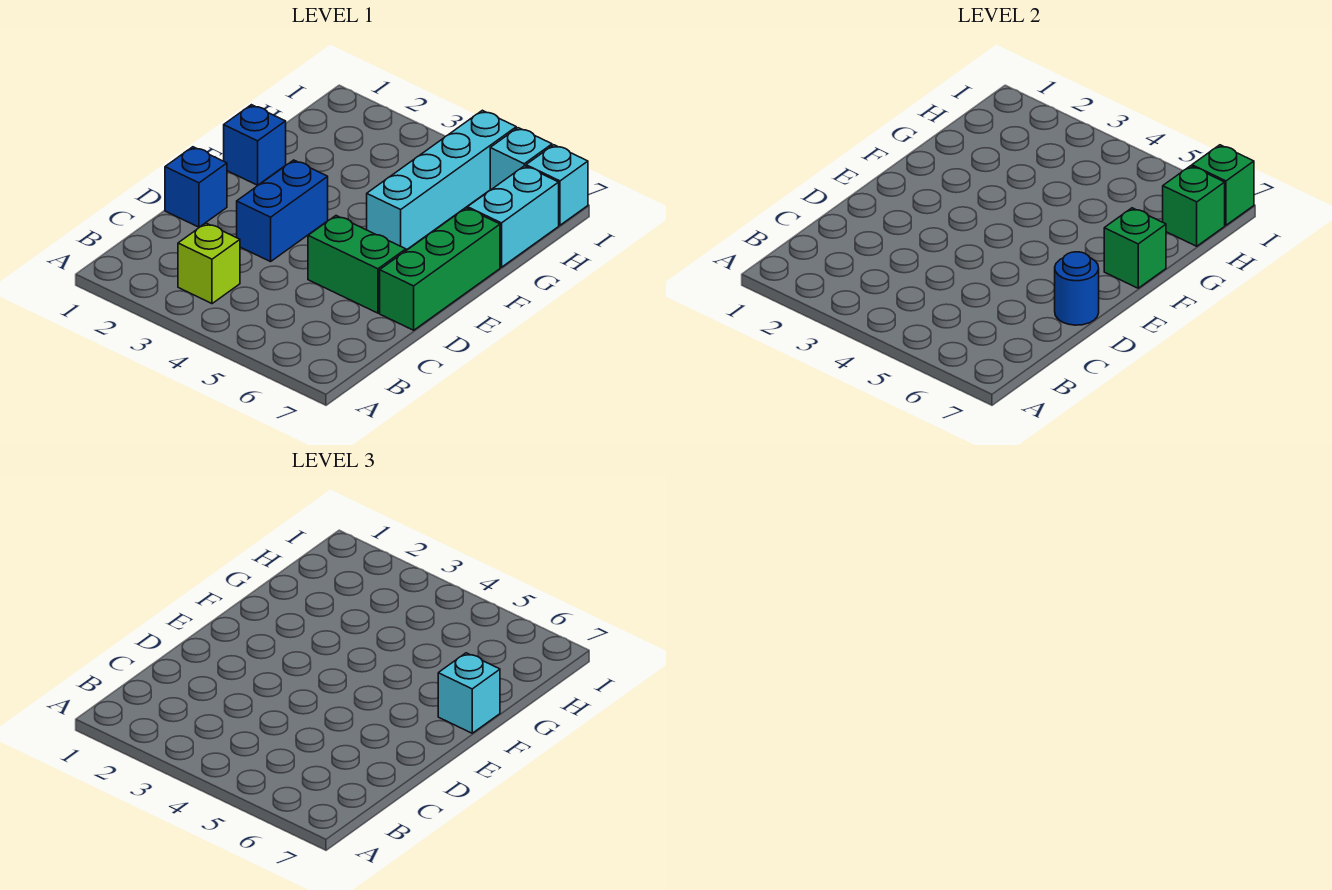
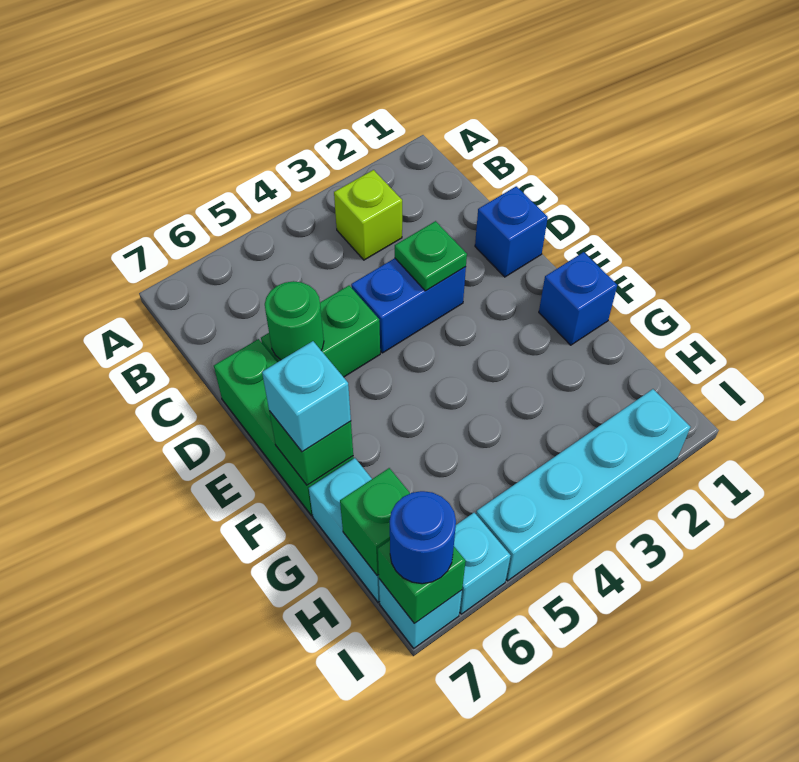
blue 1x2 brick [237,160,328,262] -> blue 1x2 brick turned to [351,258,466,353]
none -> green 1x1 plate [395,221,467,291]
none -> green 1x1 round brick [265,281,324,360]
blue 1x1 round brick [1055,252,1099,325] -> blue 1x1 round brick moved to [390,491,456,584]
cyan 1x4 brick [367,110,516,250] -> cyan 1x4 brick turned to [476,389,690,581]

